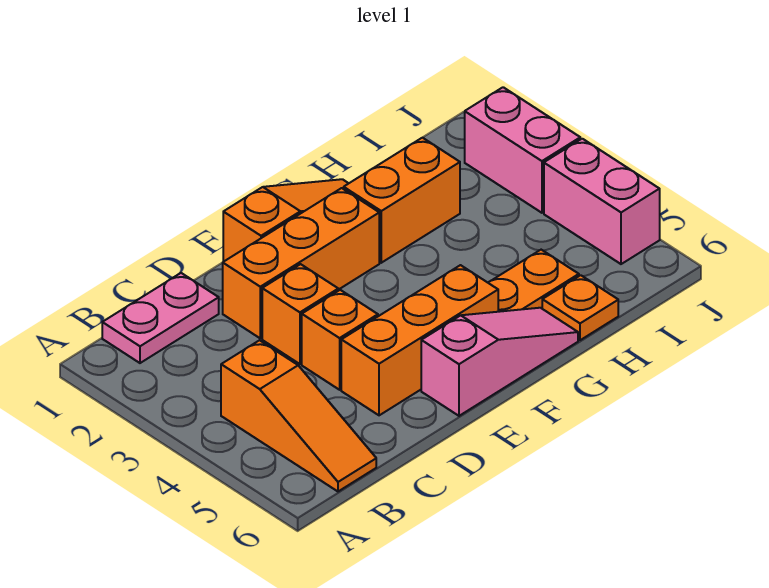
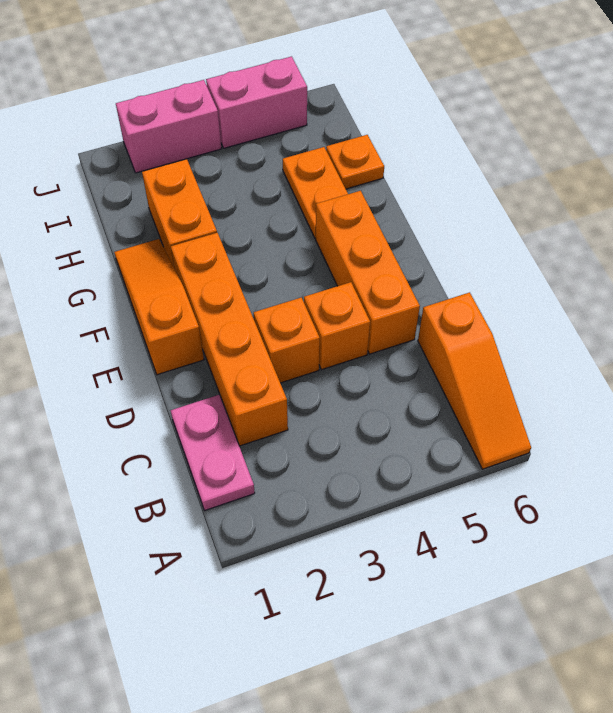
orange 1x3 slope [221,340,376,491] -> orange 1x3 slope turned to [418,292,531,469]
orange 1x3 brick [223,188,379,338] -> orange 1x4 brick [171,233,288,446]
pink 1x3 slope [421,308,578,416] -> none

